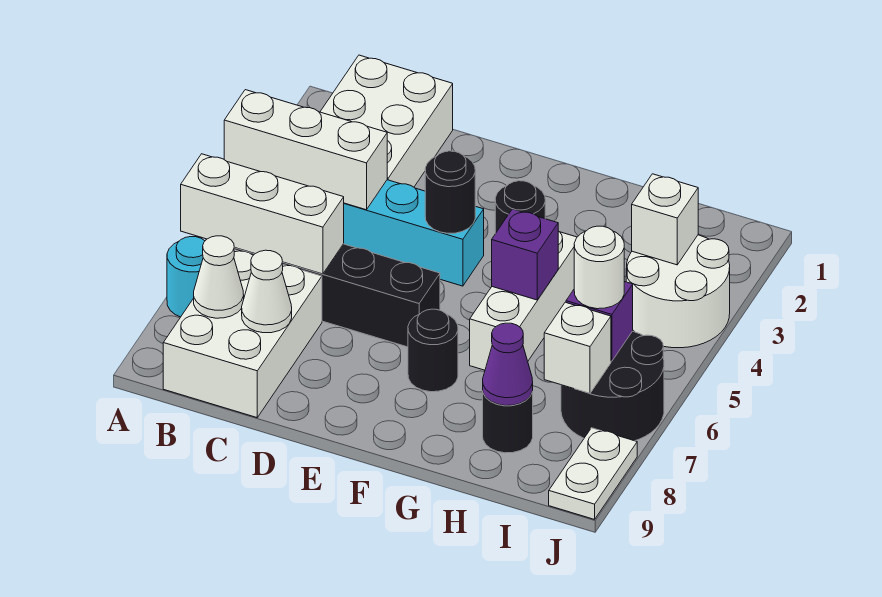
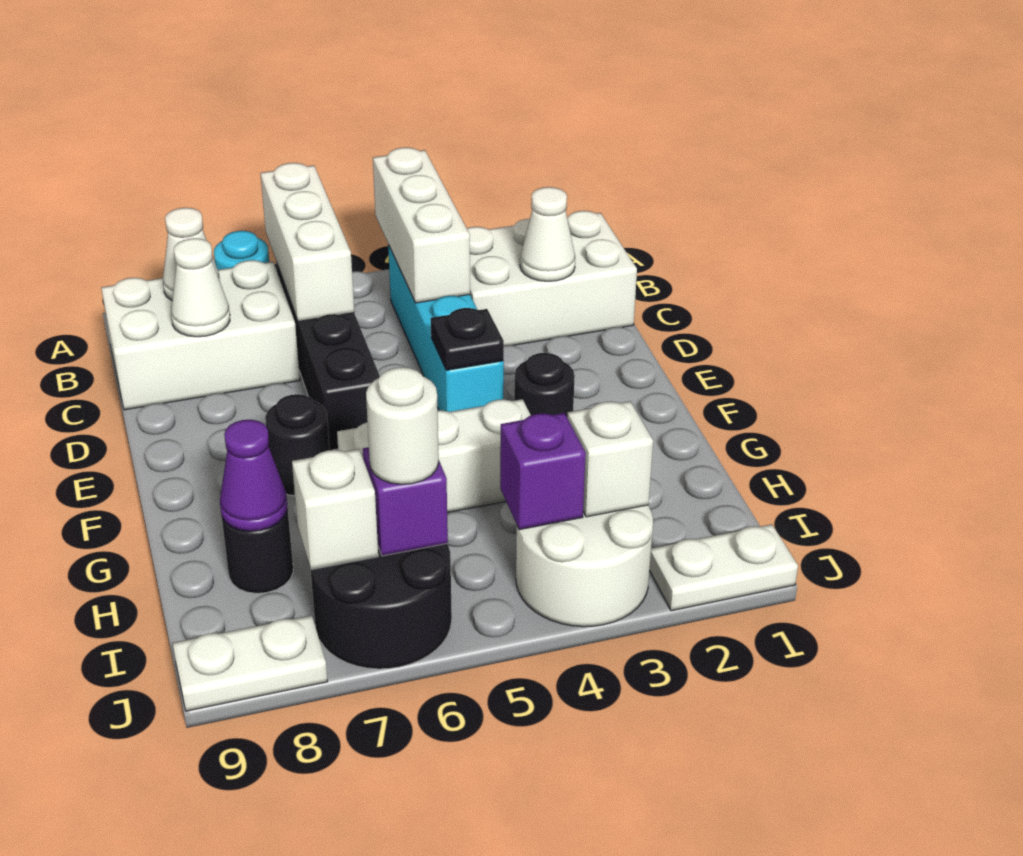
none -> white 1x1 cone [520,187,575,281]
black 1x1 round brick [425,151,475,233] -> black 1x1 plate [431,308,504,370]
purple 1x1 brick [492,209,558,300] -> purple 1x1 brick moved to [500,413,586,530]
none -> white 1x2 plate [649,524,798,611]

